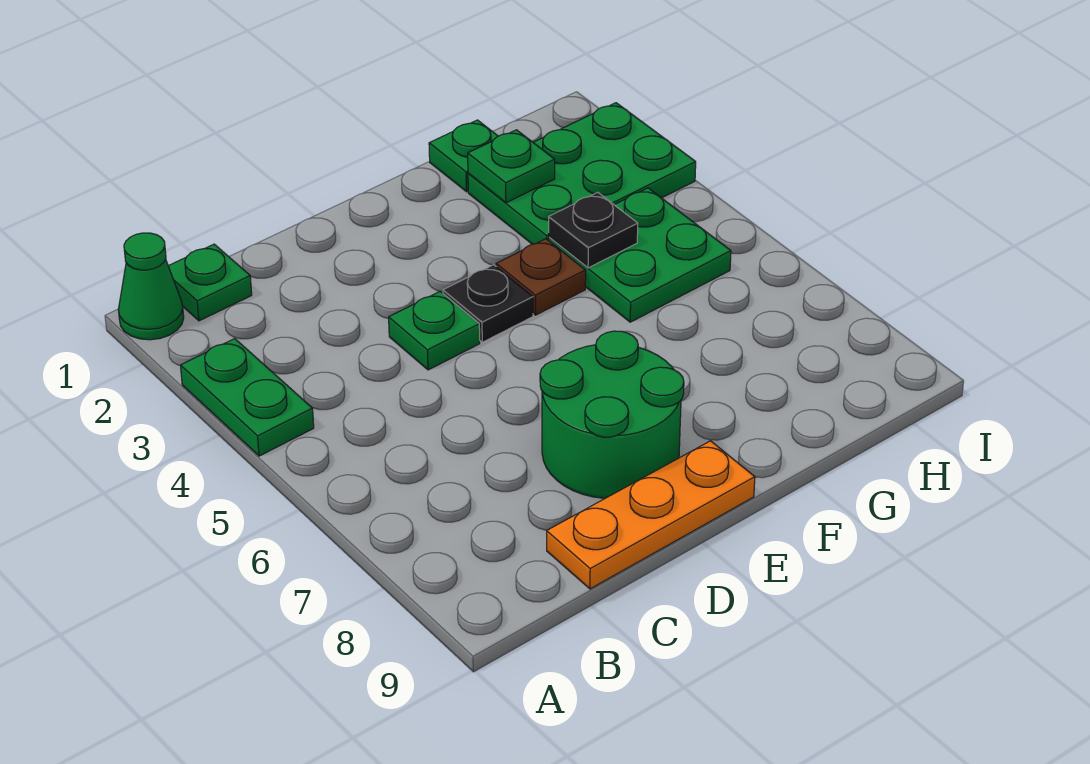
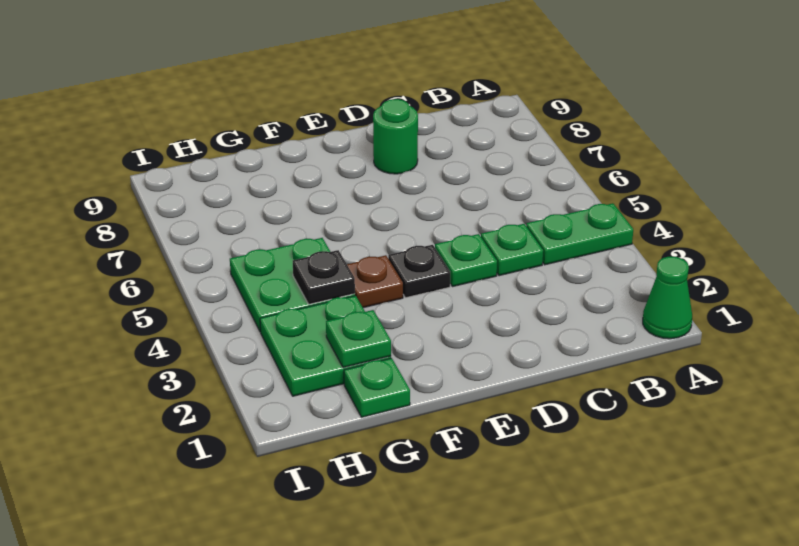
green 1x2 plate [180,339,314,456] -> green 1x2 plate turned to [526,203,633,265]
green 1x1 plate [168,244,252,321] -> green 1x1 plate moved to [481,224,543,276]
orange 1x3 plate [547,441,755,589] -> none
green 2x2 round brick [540,331,684,498] -> green 1x1 round brick [373,99,418,174]
green 2x3 plate [468,103,696,244] -> green 2x2 plate [260,296,391,396]

